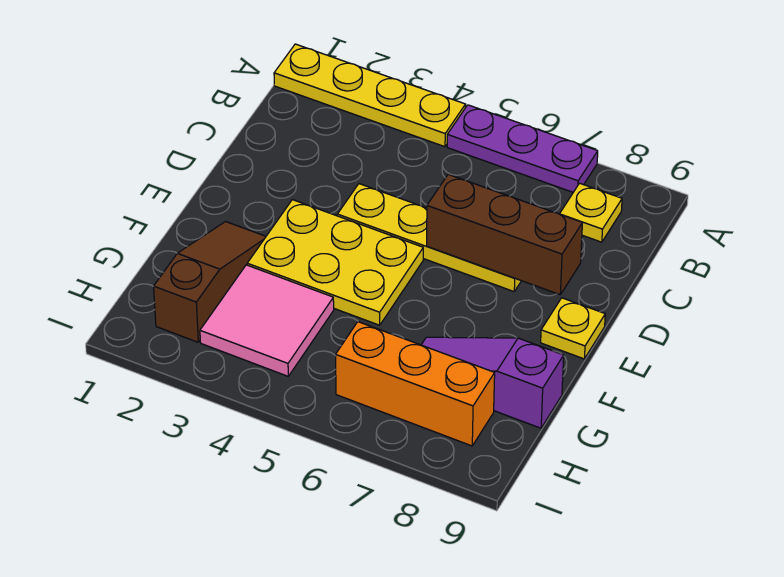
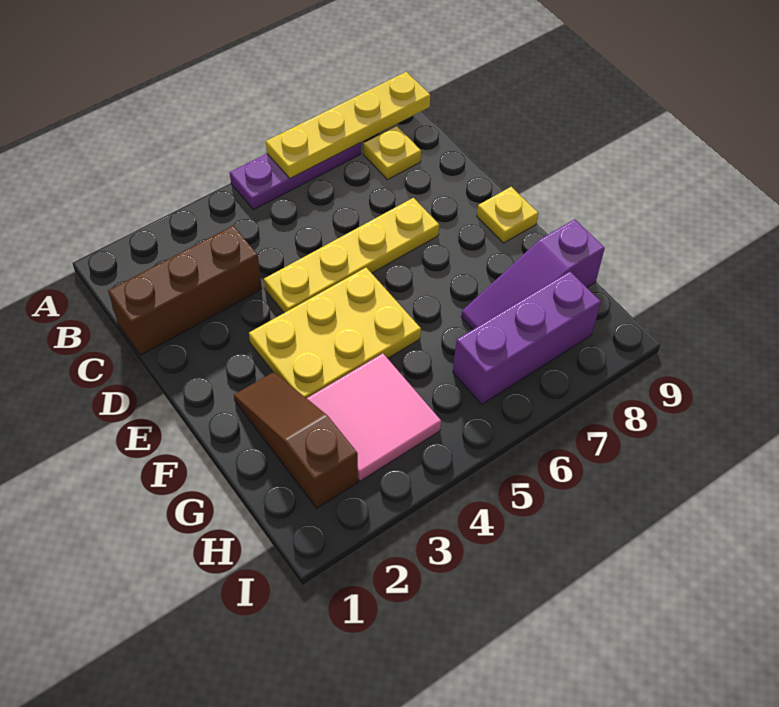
yellow 1x4 plate [274,44,466,147] -> yellow 1x4 plate moved to [266,72,430,178]
brown 1x3 brick [427,174,582,295] -> brown 1x3 brick moved to [108,226,262,355]
orange 1x3 brick [336,322,495,446] -> purple 1x3 brick [453,271,601,404]

